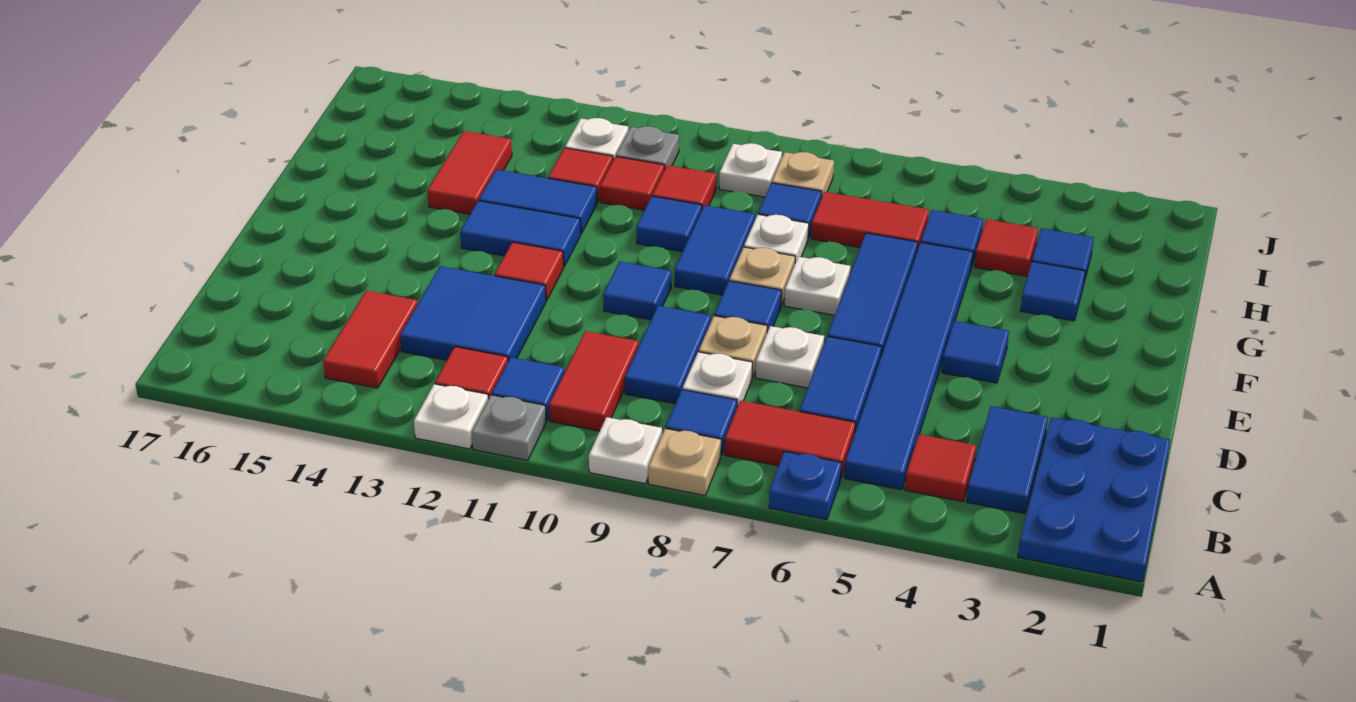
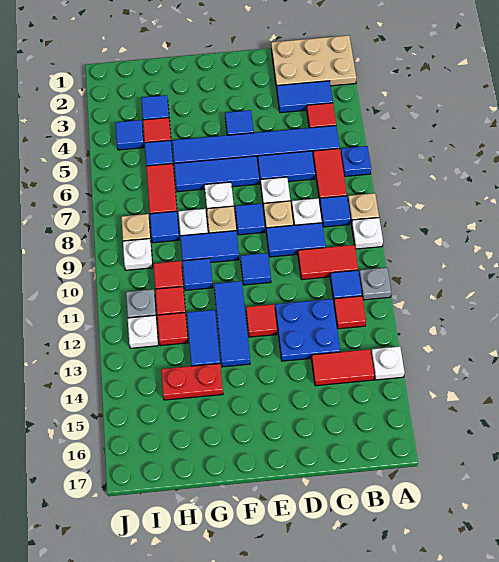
blue 2x3 plate [1018,417,1170,582] -> tan 2x3 plate [271,35,356,89]
white 1x1 plate [414,384,488,449] -> white 1x1 plate moved to [371,346,405,380]
blue 2x2 tile [400,266,546,361] -> blue 2x2 plate [275,299,340,361]
blue 1x2 tile [460,201,581,266] -> blue 1x3 tile [214,281,250,367]
blue 1x1 tile [1020,262,1085,321] -> blue 1x1 tile moved to [116,120,144,150]
red 1x2 tile [427,131,512,214] -> red 1x2 plate [161,364,223,400]

